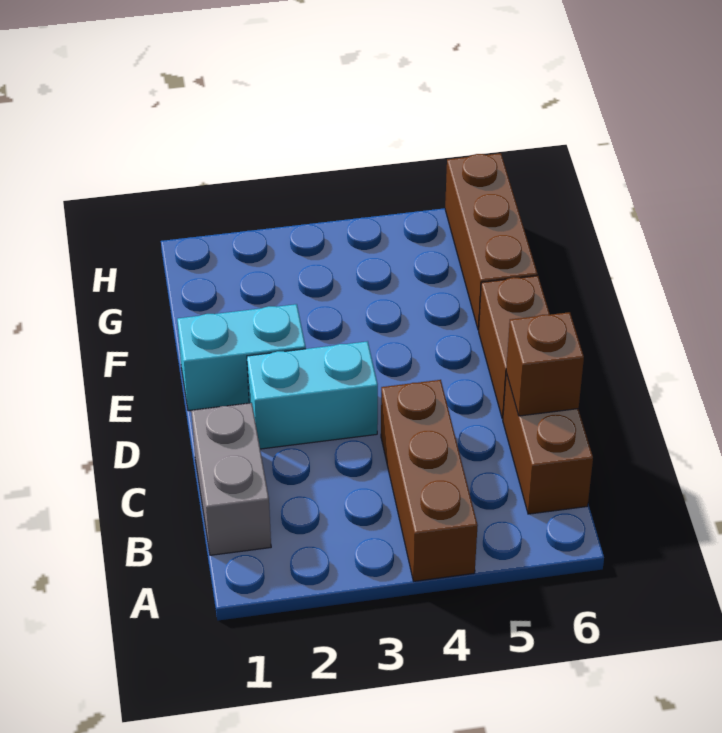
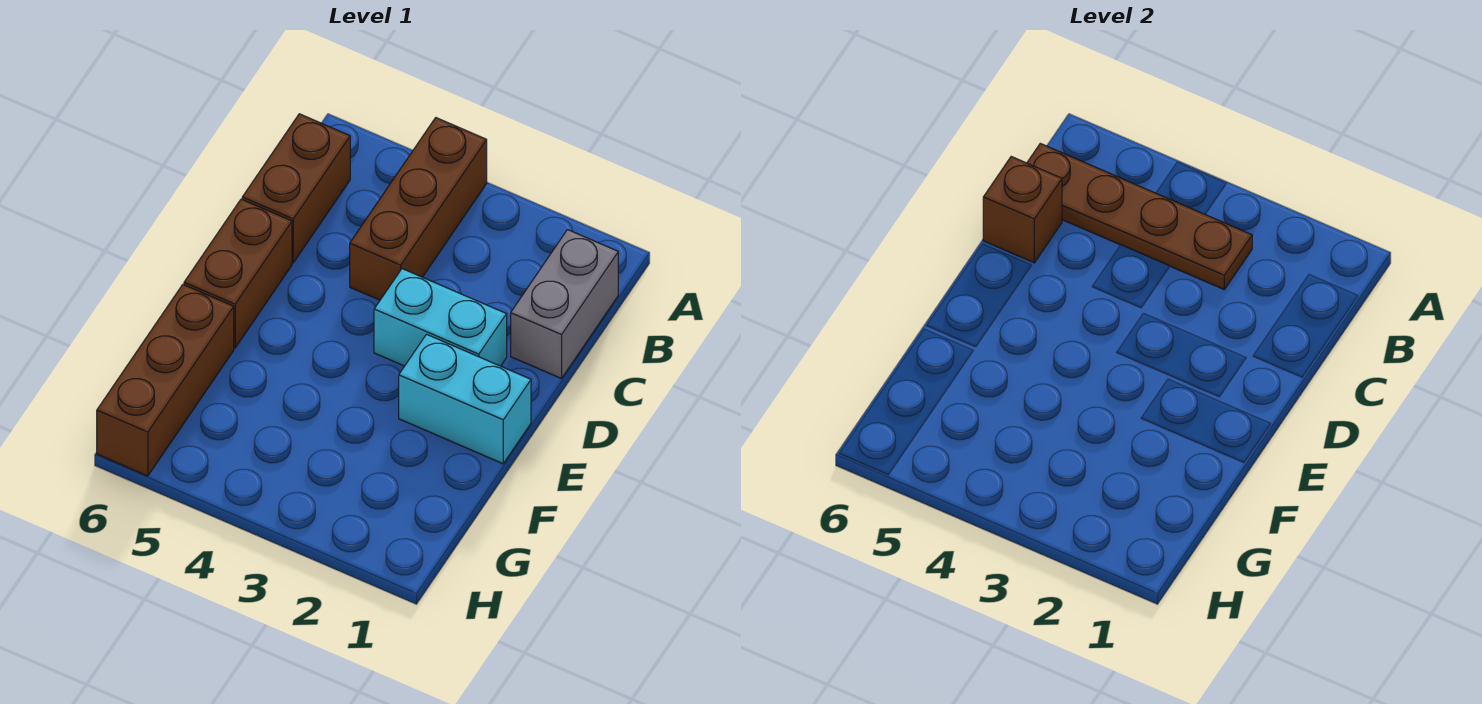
none -> brown 1x4 plate [1027,143,1252,289]

